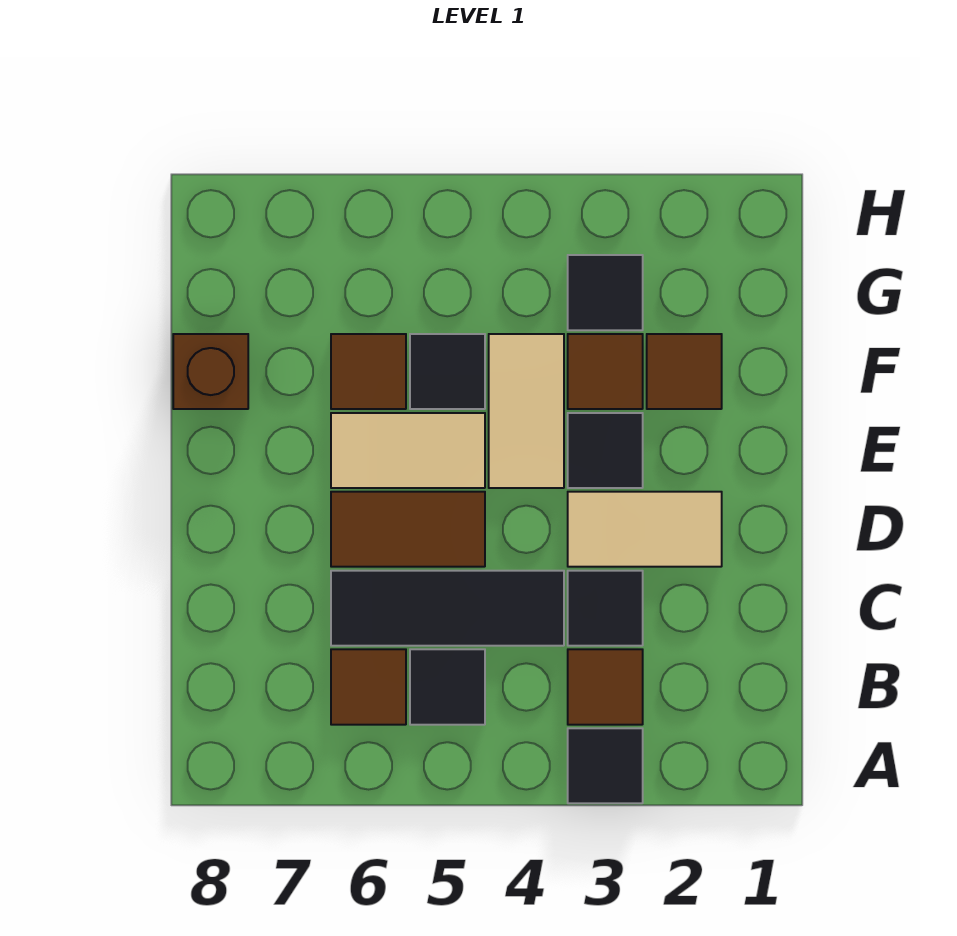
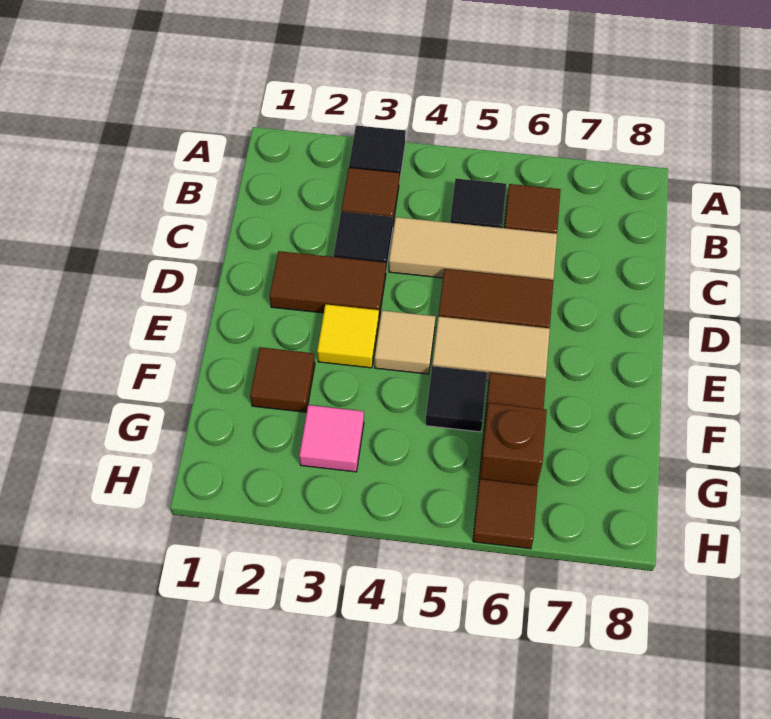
black 1x3 tile [331,571,564,646] -> tan 1x3 tile [389,217,557,280]
tan 1x2 tile [568,492,722,567] -> brown 1x2 tile [270,251,386,317]
black 1x1 tile [568,413,643,488] -> yellow 1x1 tile [317,304,379,368]
tan 1x2 tile [489,334,564,488] -> tan 1x1 tile [375,310,436,374]
brown 1x1 tile [568,334,643,409] -> brown 1x1 tile moved to [473,479,538,549]
brown 1x1 brick [173,334,248,409] -> brown 1x1 brick moved to [479,403,547,486]
black 1x1 tile [568,255,643,330] -> pink 1x1 tile [299,405,364,472]

